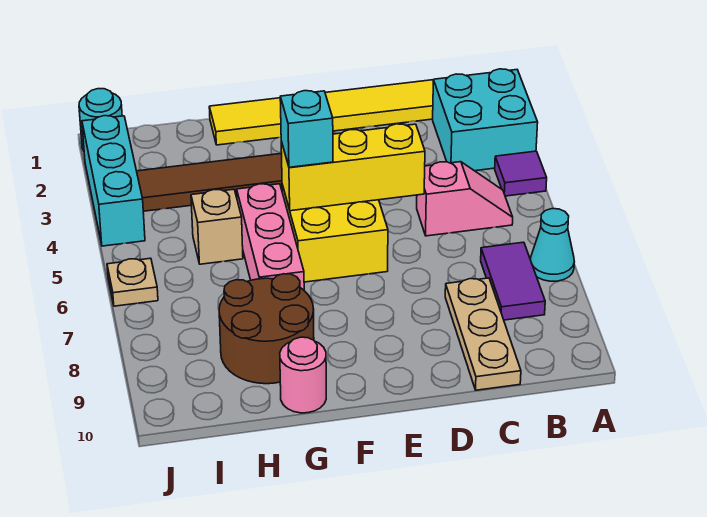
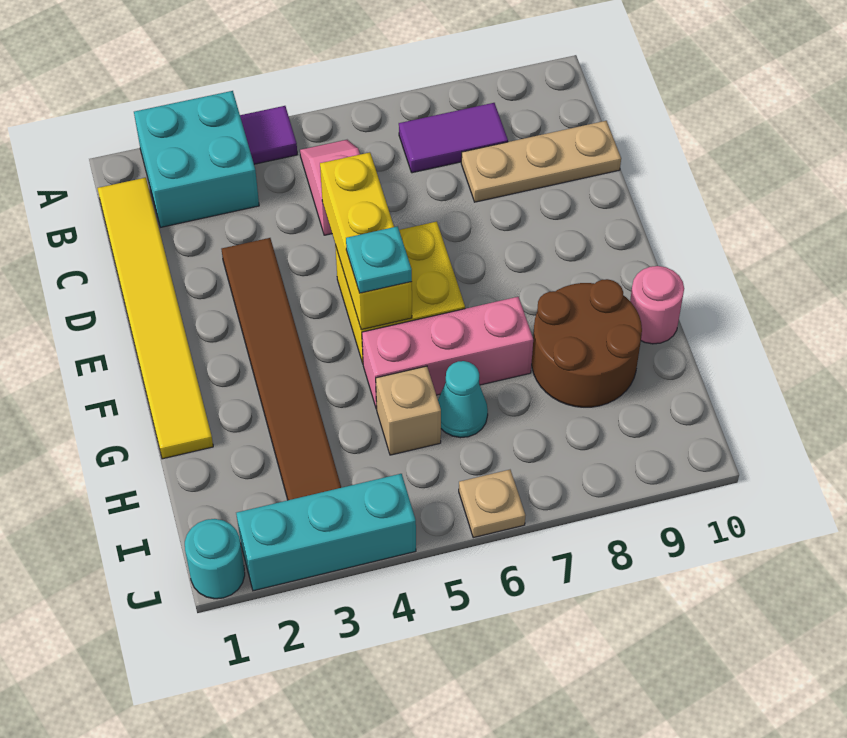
cyan 1x1 cone [530,209,574,281] -> cyan 1x1 cone moved to [438,361,488,438]
cyan 1x1 brick [280,91,333,167] -> cyan 1x1 plate [346,226,412,293]

